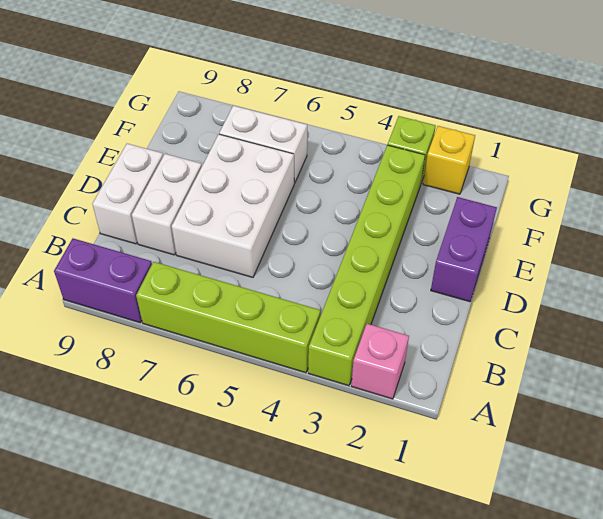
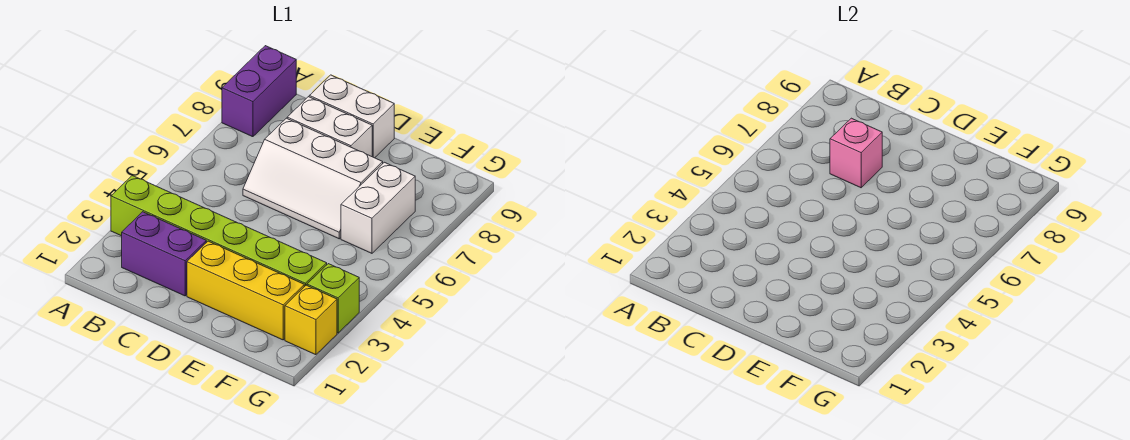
pink 1x1 brick [351,324,409,399] -> pink 1x1 brick moved to [830,118,882,188]
lime 1x4 brick [136,262,320,373] -> none
white 2x3 brick [172,134,294,277] -> white 2x3 slope [243,118,383,239]
purple 1x2 brick [431,197,497,302] -> purple 1x2 brick moved to [122,212,206,296]
none -> yellow 1x3 brick [187,241,304,340]

